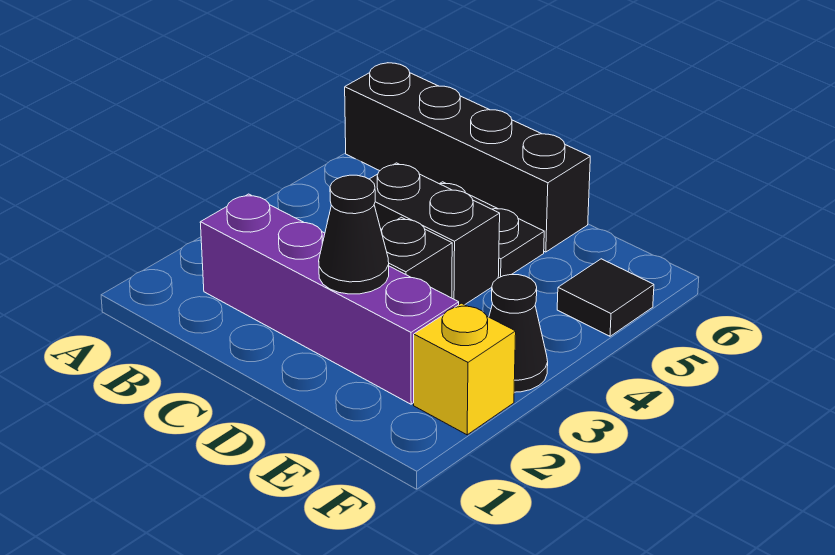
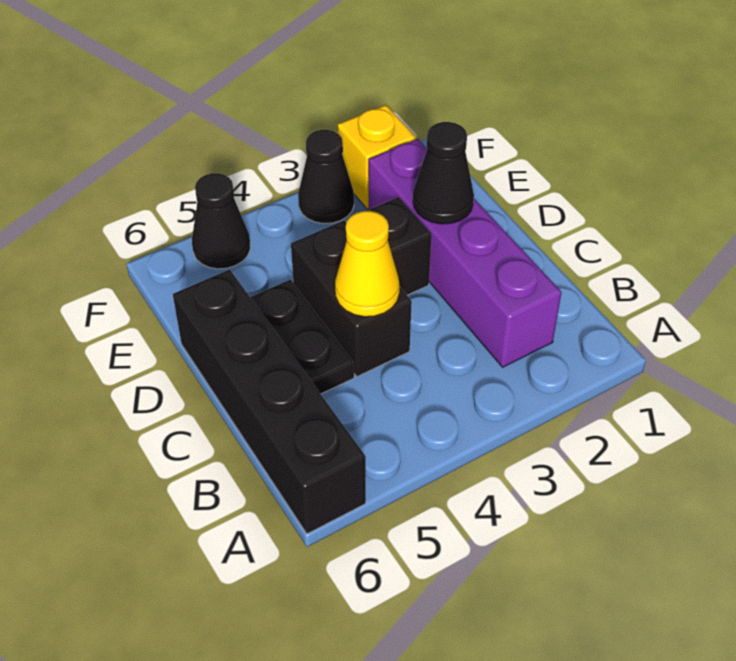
none -> yellow 1x1 cone [335,211,400,317]
black 1x1 tile [557,259,654,336] -> black 1x1 cone [192,173,250,269]

